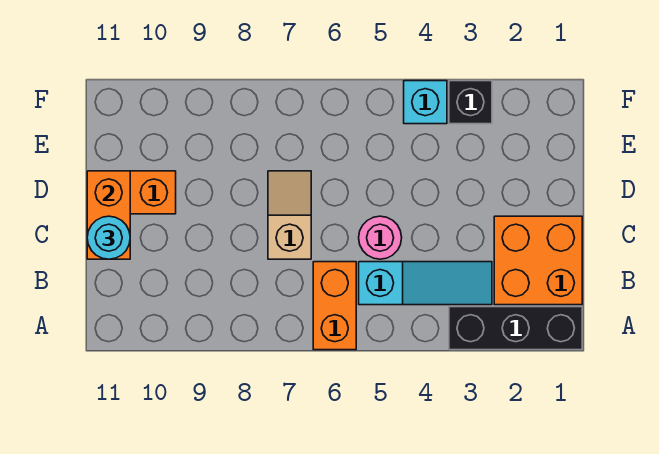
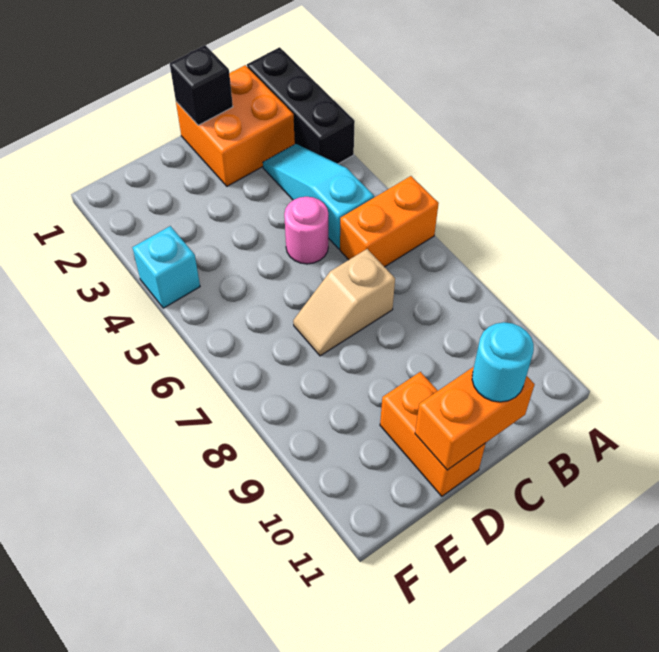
black 1x1 brick [449,81,492,124] -> black 1x1 brick moved to [170,45,233,125]

